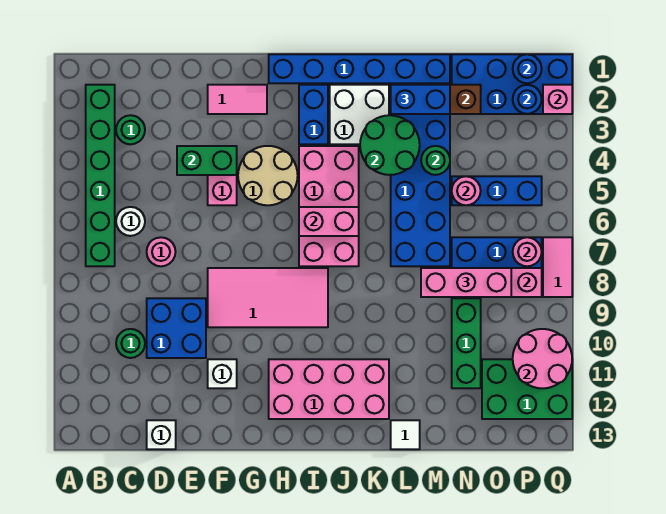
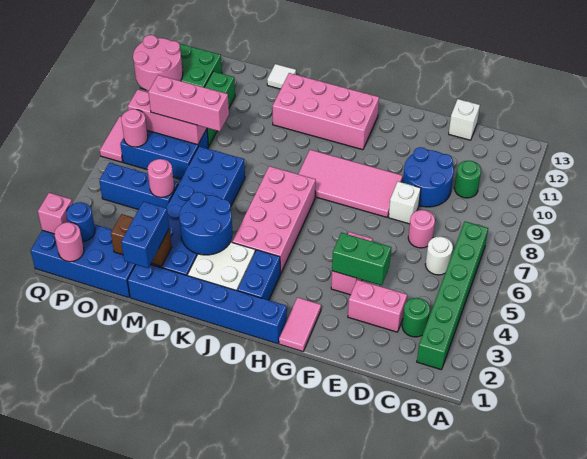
blue 2x2 brick [147,298,206,358] -> blue 2x2 round brick [403,147,454,207]
pink 1x2 tile [208,85,267,114] -> pink 1x2 tile turned to [279,297,321,352]
white 1x1 brick [208,359,237,388] -> white 1x1 brick moved to [389,182,421,224]
tan 2x2 round brick [238,146,298,205] -> none
pink 1x2 brick [299,207,359,236] -> pink 1x2 brick moved to [348,280,407,332]
green 2x2 round brick [360,115,420,175] -> blue 2x2 round brick [179,192,233,255]
blue 1x2 brick [391,85,450,114] -> blue 1x2 brick turned to [121,201,169,268]
green 1x1 round brick [421,146,450,175] -> none
blue 1x1 round brick [513,54,542,83] -> pink 1x1 round brick [54,222,84,262]

